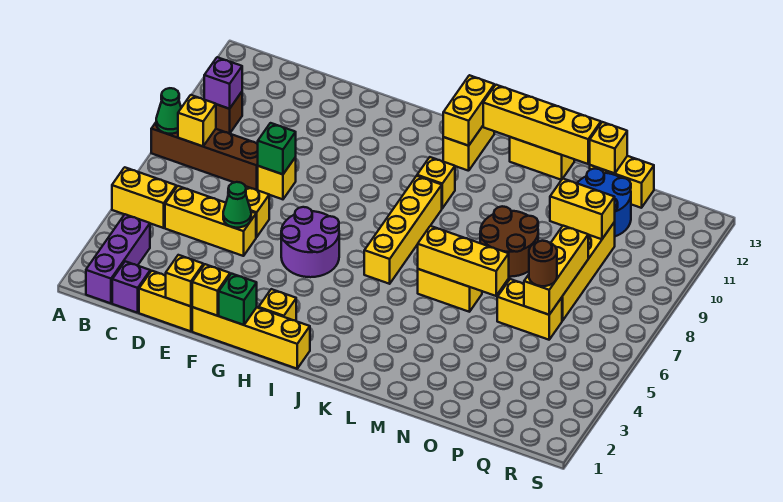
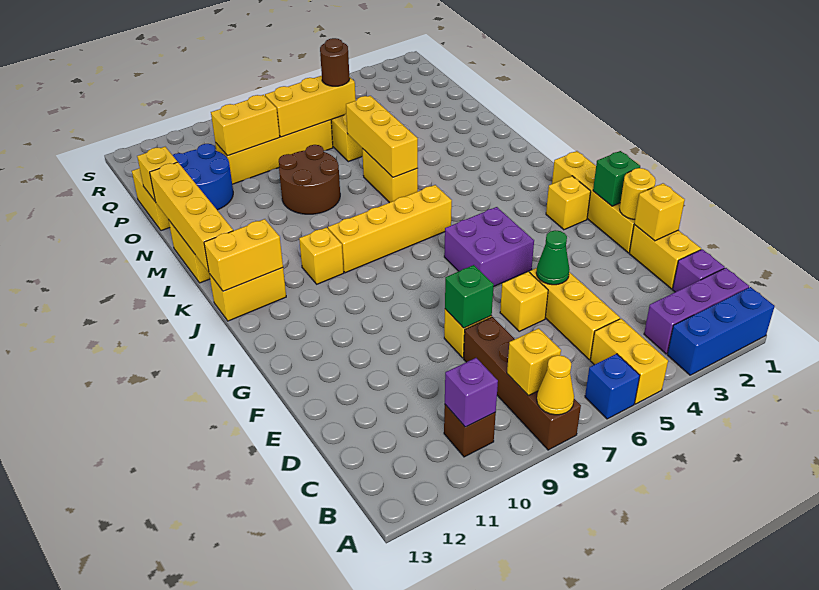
none -> blue 1x3 brick [667,287,775,375]
none -> blue 1x1 brick [585,354,640,419]
green 1x1 cone [156,88,181,134] -> yellow 1x1 cone [537,355,574,415]
yellow 1x1 brick [192,264,230,316] -> yellow 1x1 round brick [620,168,656,219]
purple 2x2 round brick [281,207,339,277] -> purple 2x2 brick [444,207,534,287]
yellow 1x2 brick [550,179,615,239] -> yellow 1x2 brick turned to [211,95,280,156]

